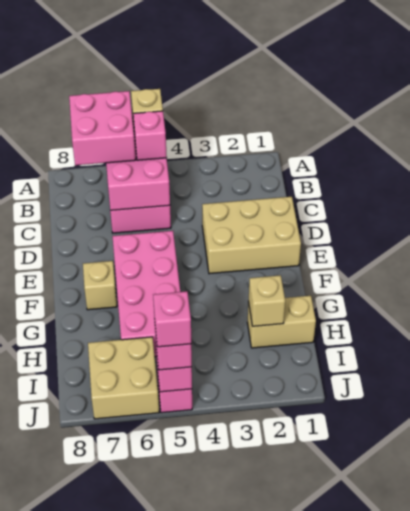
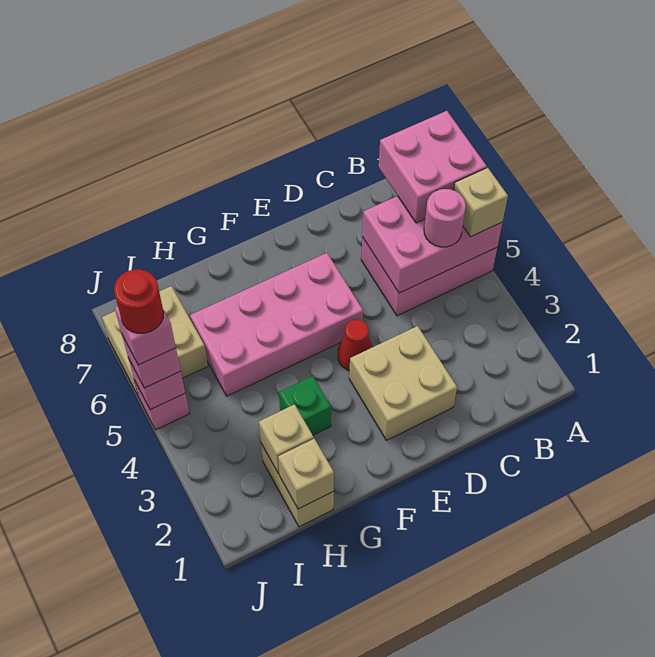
pink 1x1 brick [133,111,167,160] -> pink 1x1 round brick [424,189,466,247]
tan 2x3 brick [202,197,301,274] -> tan 2x2 brick [349,326,457,440]
none -> red 1x1 cone [338,320,373,371]
tan 1x1 brick [83,261,117,310] -> tan 1x1 brick moved to [278,439,334,509]
none -> green 1x1 brick [279,376,331,435]
none -> red 1x1 round brick [114,269,163,333]

